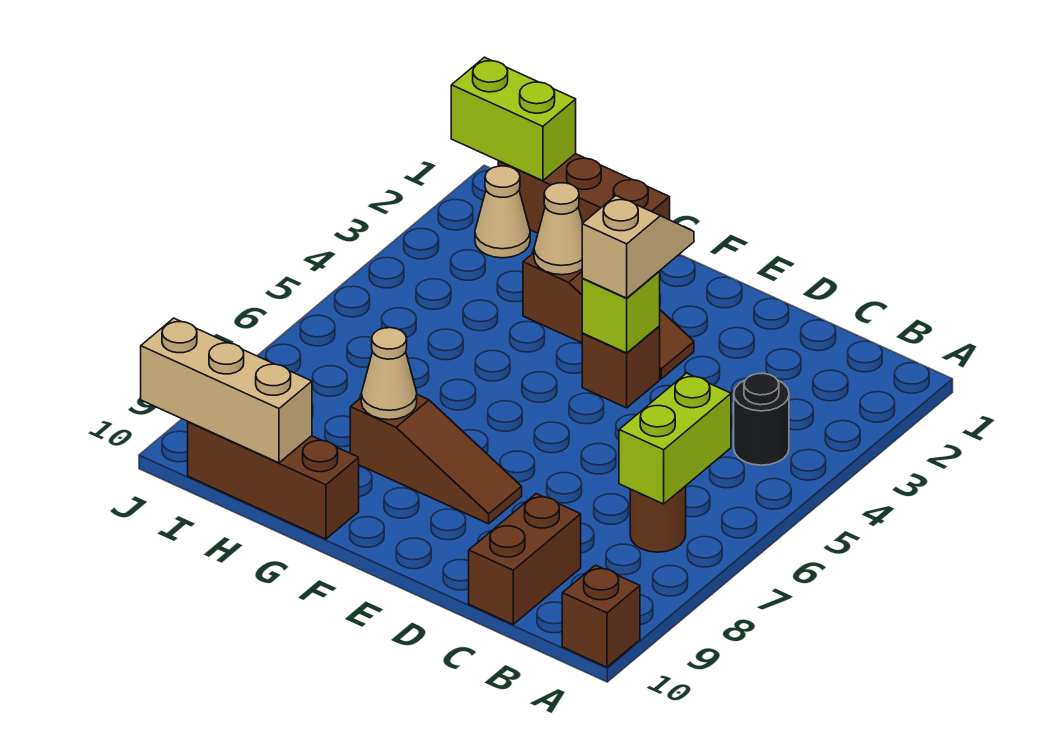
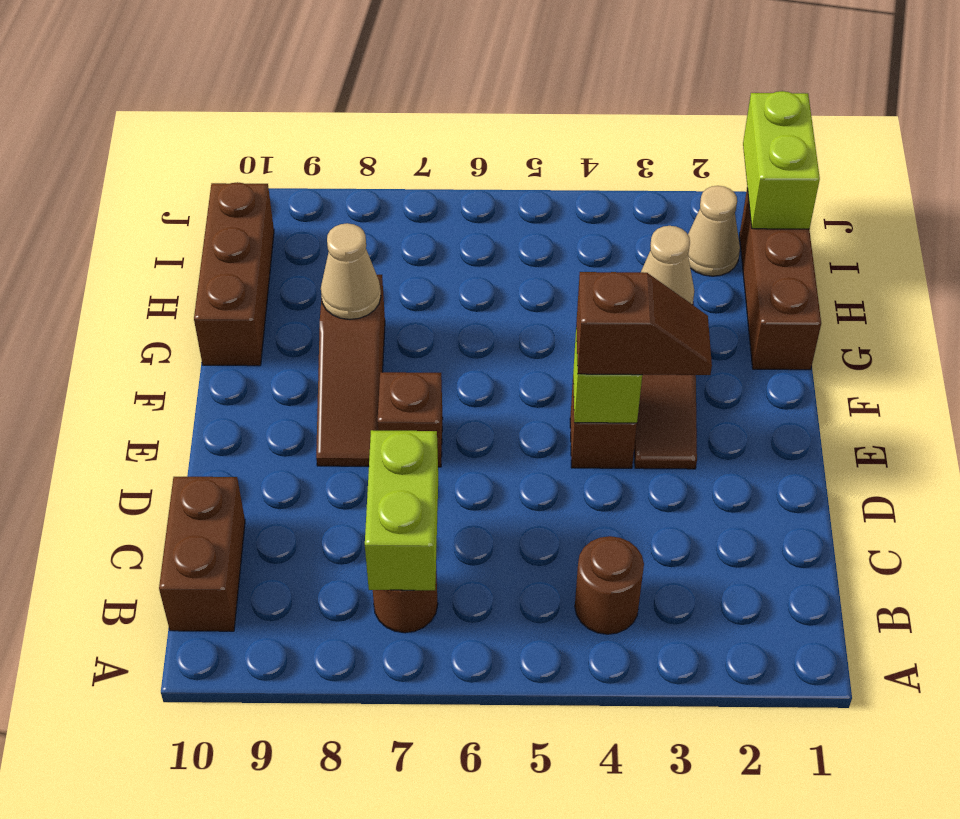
brown 1x1 brick [562,565,640,667] -> brown 1x1 brick moved to [378,372,443,467]
black 1x1 round brick [734,373,789,465] -> brown 1x1 round brick [575,536,644,634]
lime 1x2 brick [619,373,731,504] -> lime 1x2 brick turned to [365,430,438,590]
brown 1x2 brick [469,494,581,624] -> brown 1x2 brick turned to [159,477,245,631]
tan 1x2 slope [582,196,694,298] -> brown 1x2 slope [576,272,712,375]
tan 1x3 brick [141,318,312,463] -> none

